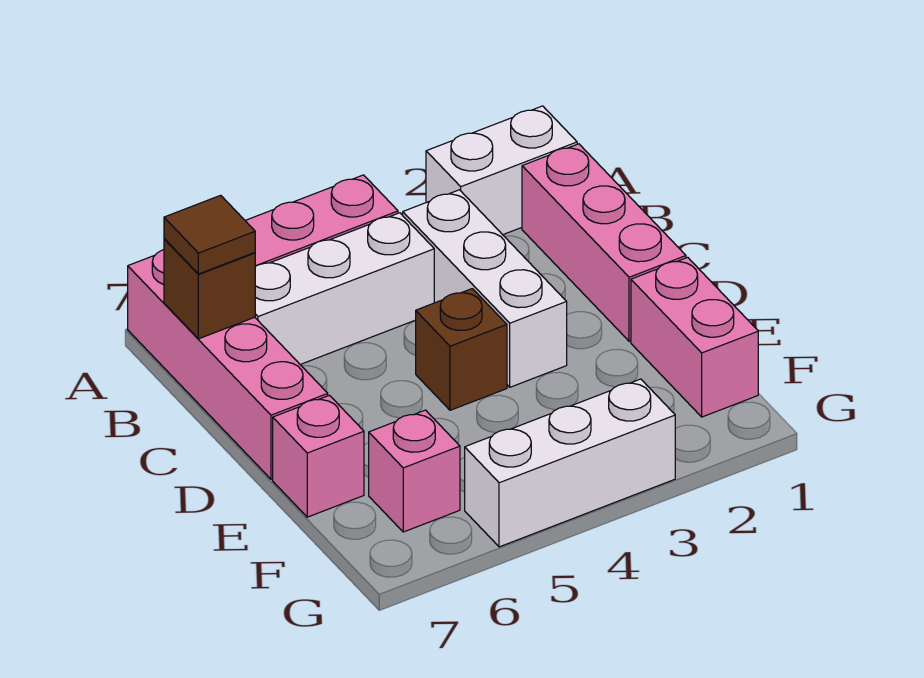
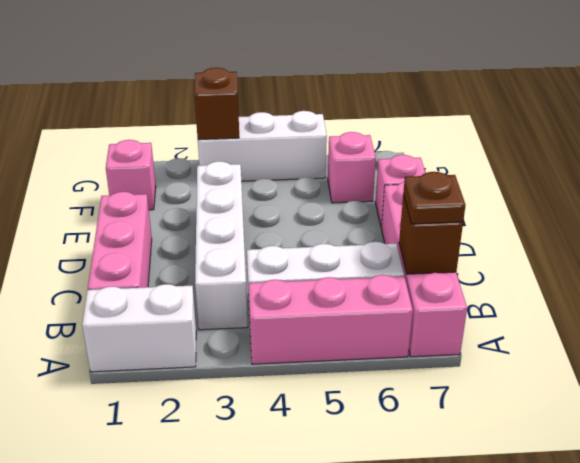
white 1x3 brick [403,190,567,387] -> white 1x4 brick [195,161,248,330]
brown 1x1 tile [164,195,255,274] -> brown 1x1 plate [403,172,465,224]
brown 1x1 brick [416,289,507,410] -> brown 1x1 brick moved to [195,68,239,140]
pink 1x2 brick [631,257,758,417] -> pink 1x1 brick [106,140,156,210]

